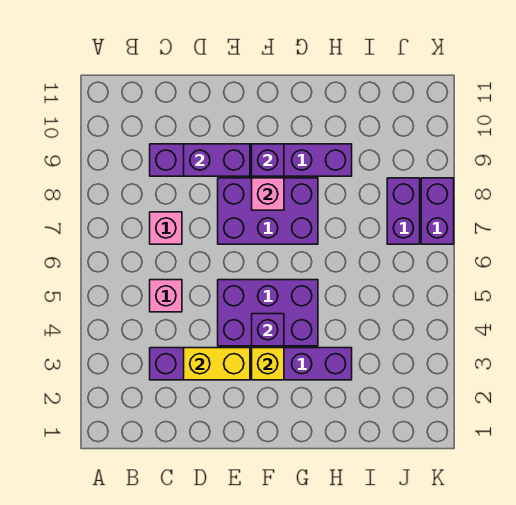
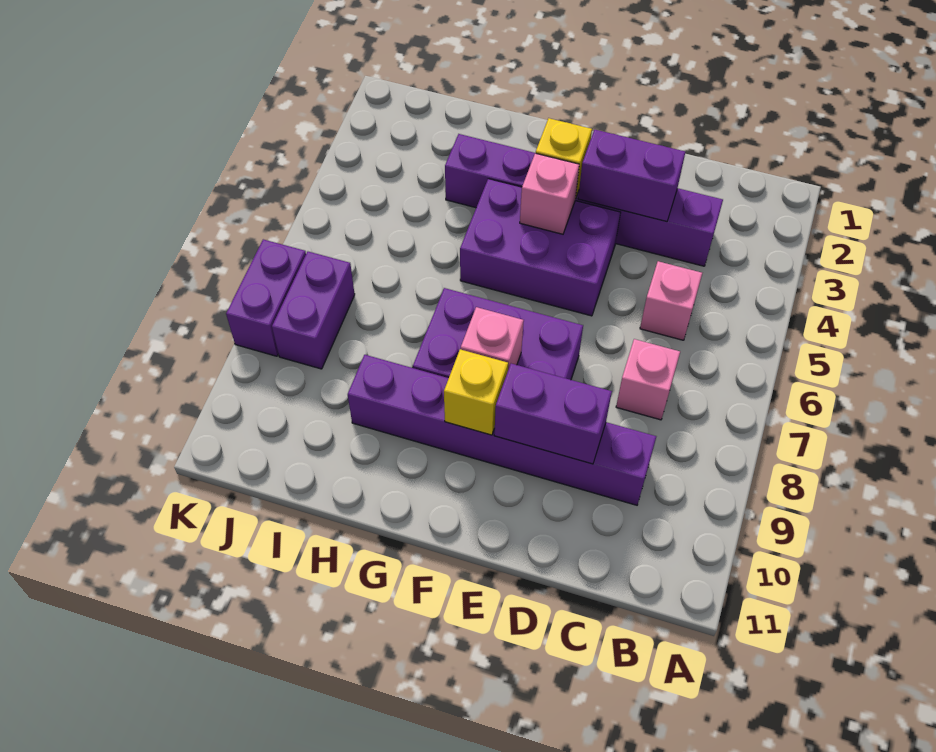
yellow 1x2 brick [184,348,250,380] -> purple 1x2 brick [578,130,685,221]
purple 1x1 brick [252,314,284,346] -> pink 1x1 brick [520,153,579,234]
purple 1x1 brick [252,144,284,176] -> yellow 1x1 brick [444,349,508,435]

